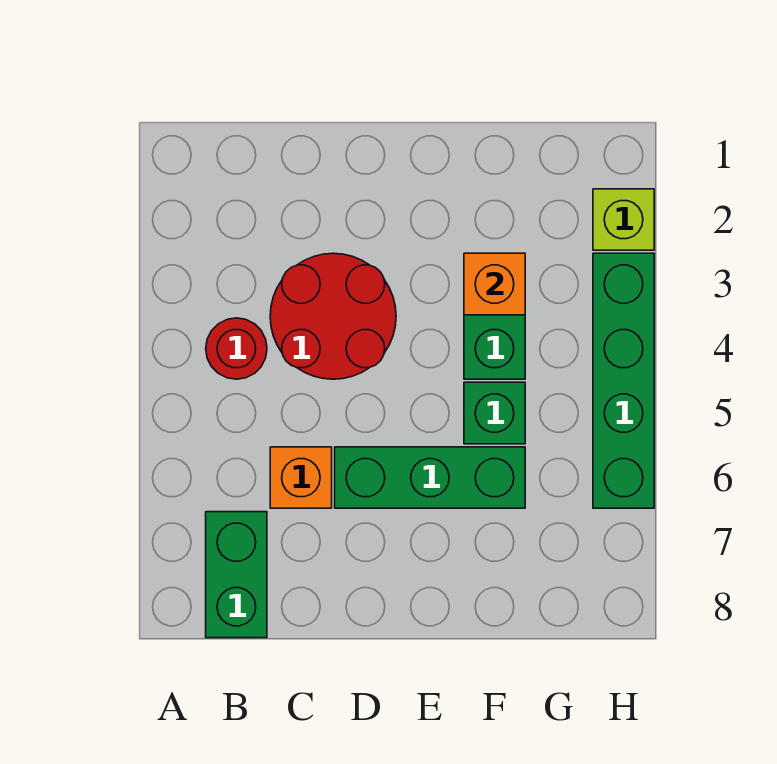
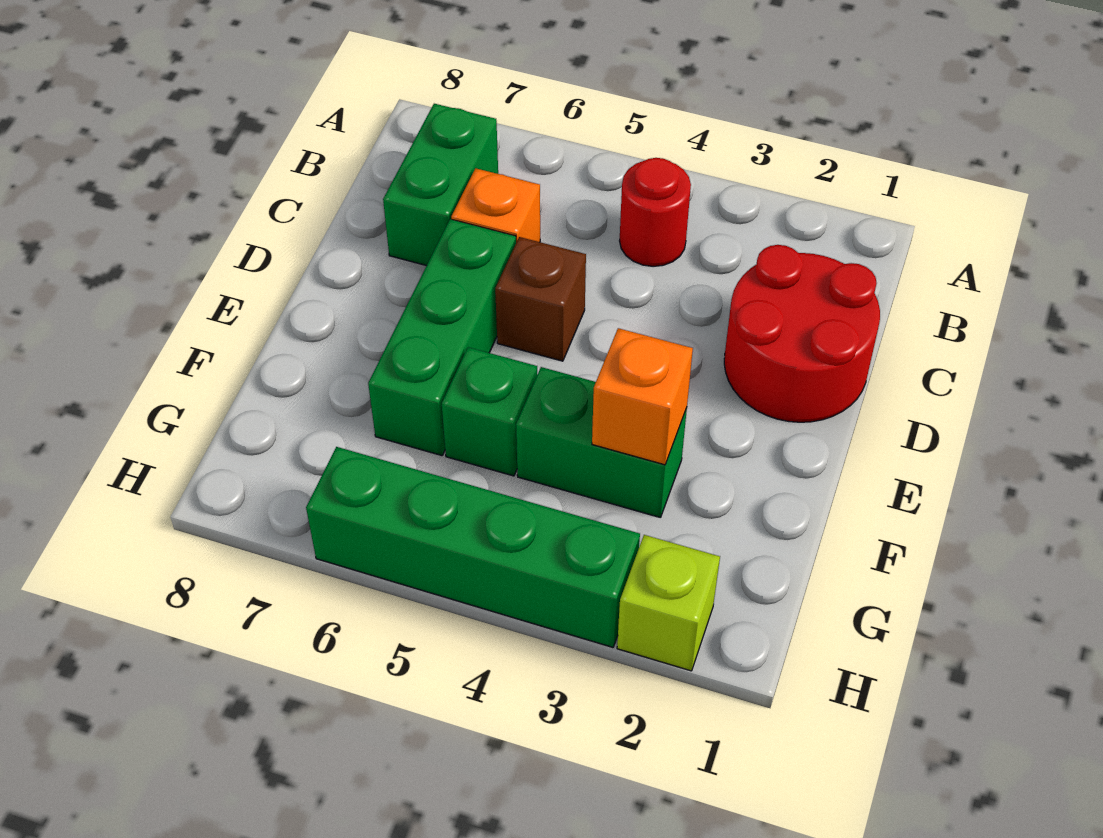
green 1x2 brick [206,512,267,638] -> green 1x2 brick turned to [383,104,498,266]
red 2x2 round brick [270,253,396,379] -> red 2x2 round brick moved to [724,245,880,422]
none -> brown 1x1 brick [495,237,586,361]

